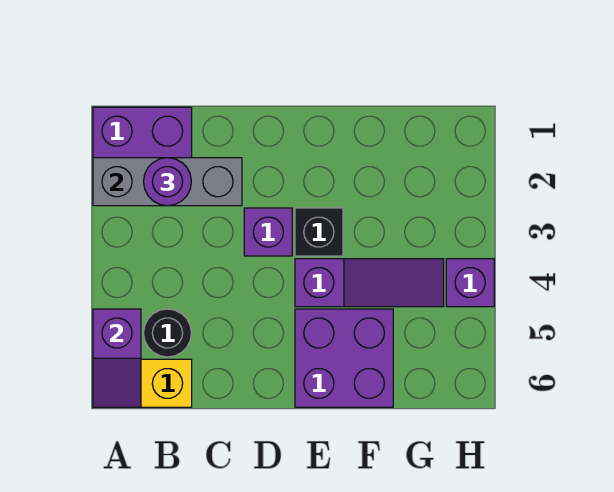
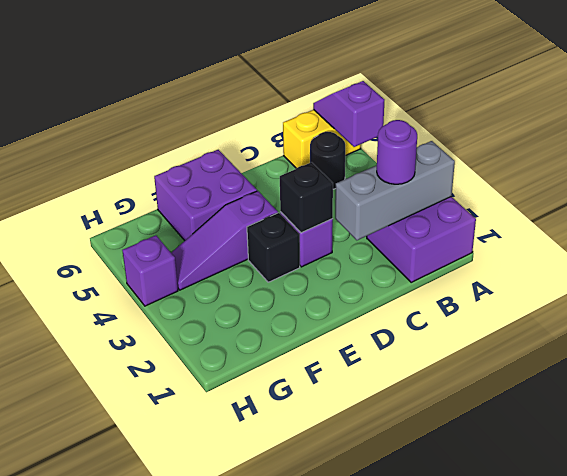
none -> black 1x1 brick [280,162,333,233]

